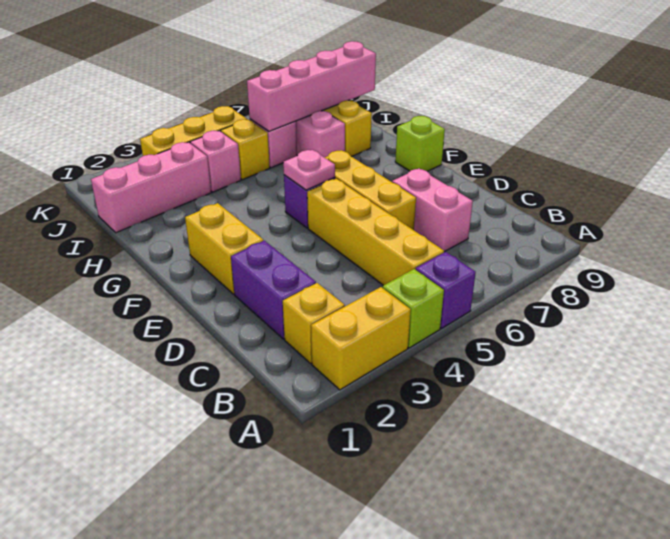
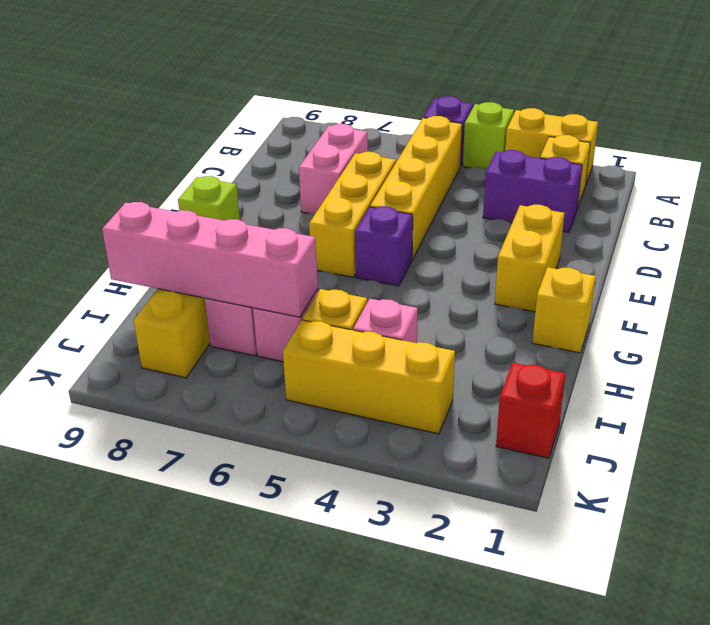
purple 1x2 brick [231,241,316,339] -> purple 1x2 brick turned to [483,150,582,232]
pink 1x1 plate [283,150,335,190] -> none
none -> yellow 1x1 brick [532,267,596,353]
pink 1x3 brick [91,142,211,233] -> none
none -> red 1x1 brick [496,363,566,458]

